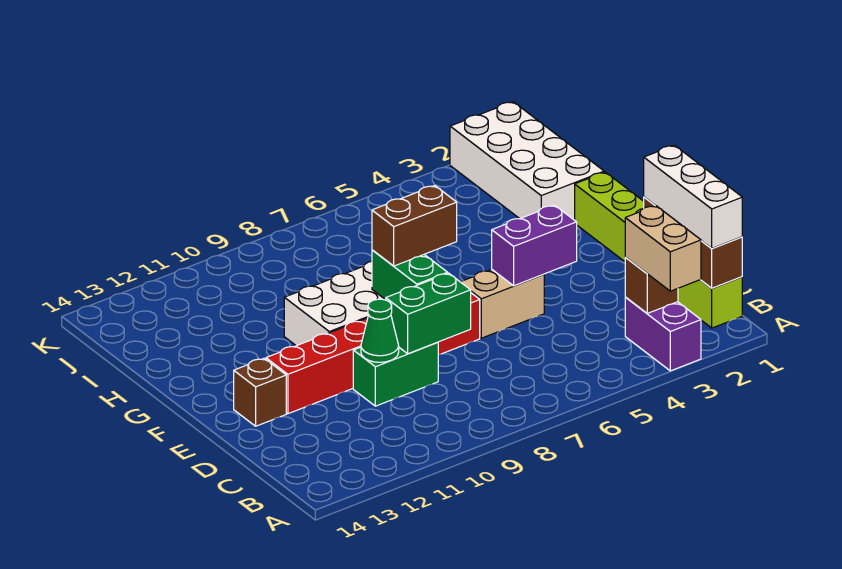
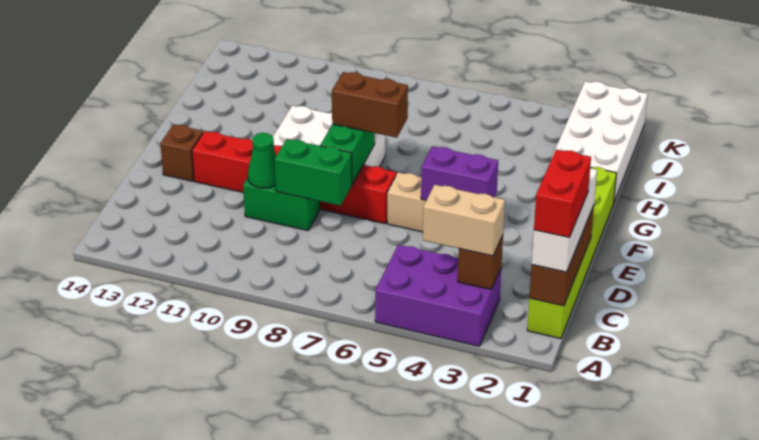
purple 1x2 brick [625,297,701,371] -> purple 2x3 brick [375,245,501,346]
tan 1x2 brick [625,206,701,291] -> tan 1x2 brick turned to [423,185,505,256]
none -> red 1x2 brick [534,150,591,238]

